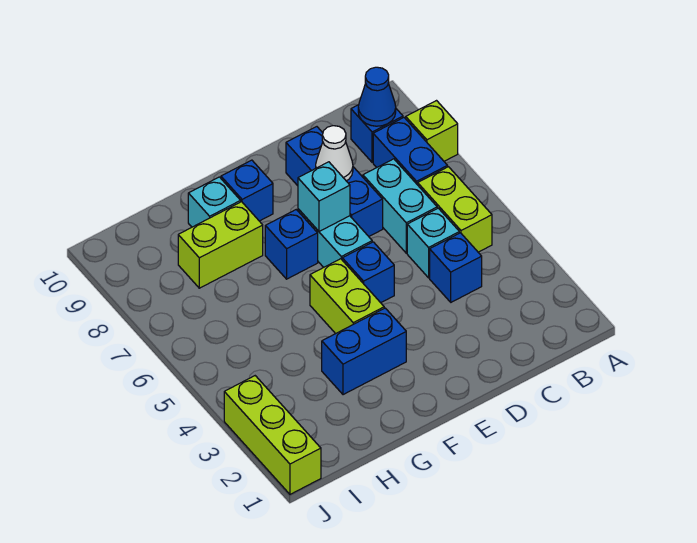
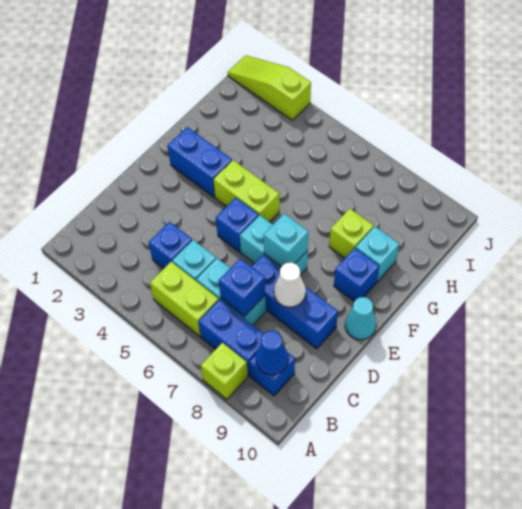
none -> cyan 1x1 cone [345,297,376,340]
blue 1x2 brick [322,308,406,395] -> blue 1x2 brick turned to [168,127,232,197]
blue 1x1 brick [265,210,318,279] -> blue 1x1 brick moved to [219,258,265,317]
lime 1x2 brick [178,202,263,288] -> lime 1x1 brick [329,209,374,258]
lime 1x3 brick [224,376,321,494] -> lime 1x3 slope [228,55,311,120]

